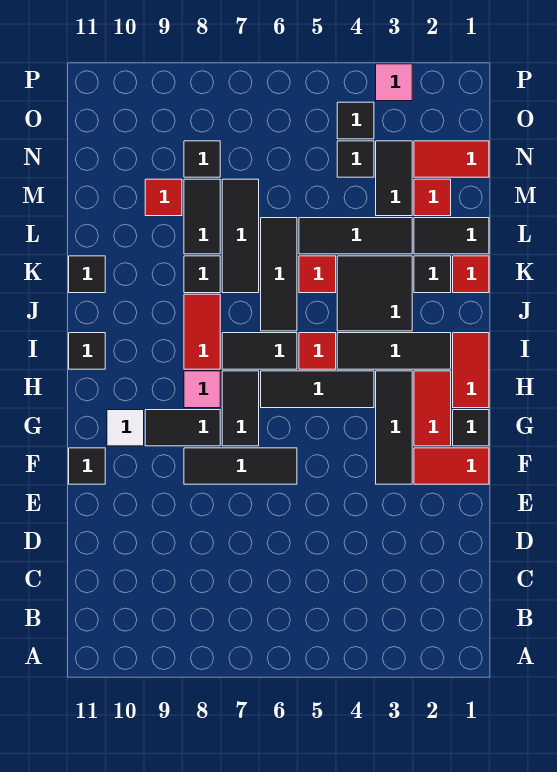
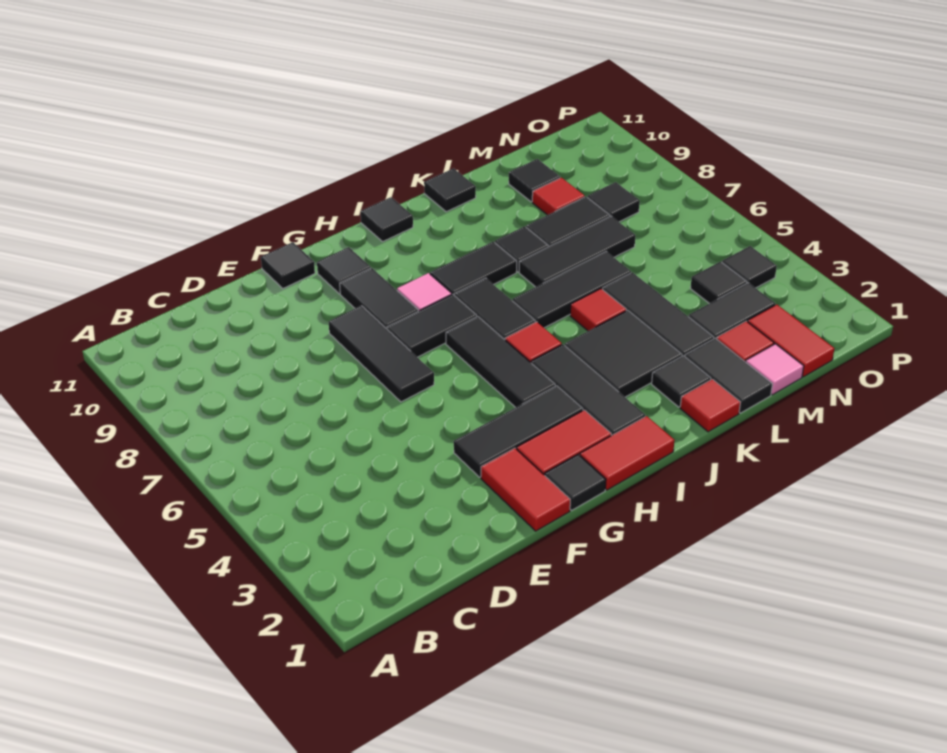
white 1x1 tile [107,410,144,446] -> black 1x1 tile [317,247,371,294]
red 1x2 tile [184,294,220,369] -> black 1x2 tile [430,242,517,295]
none -> black 1x1 tile [509,159,560,202]
pink 1x1 tile [376,64,412,101] -> pink 1x1 tile moved to [746,344,804,395]

